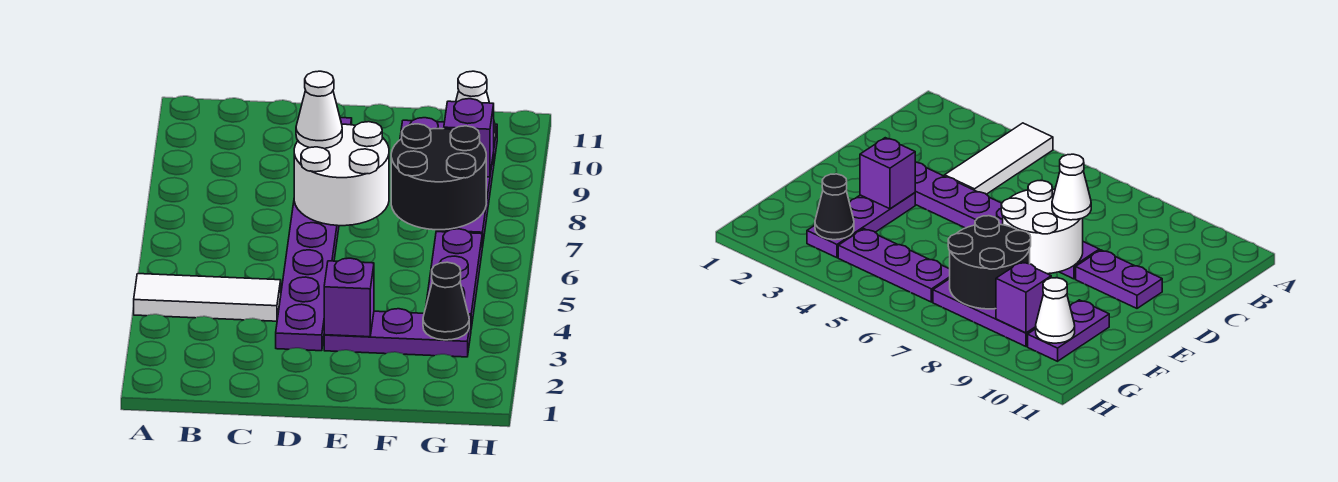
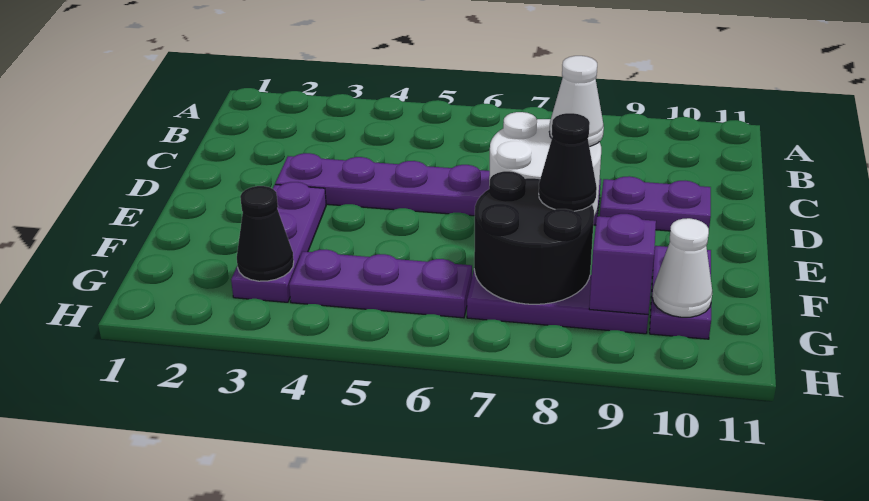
white 1x3 tile [134,274,281,321] -> none
purple 1x1 brick [324,258,374,337] -> none
none -> black 1x1 cone [539,113,597,211]

